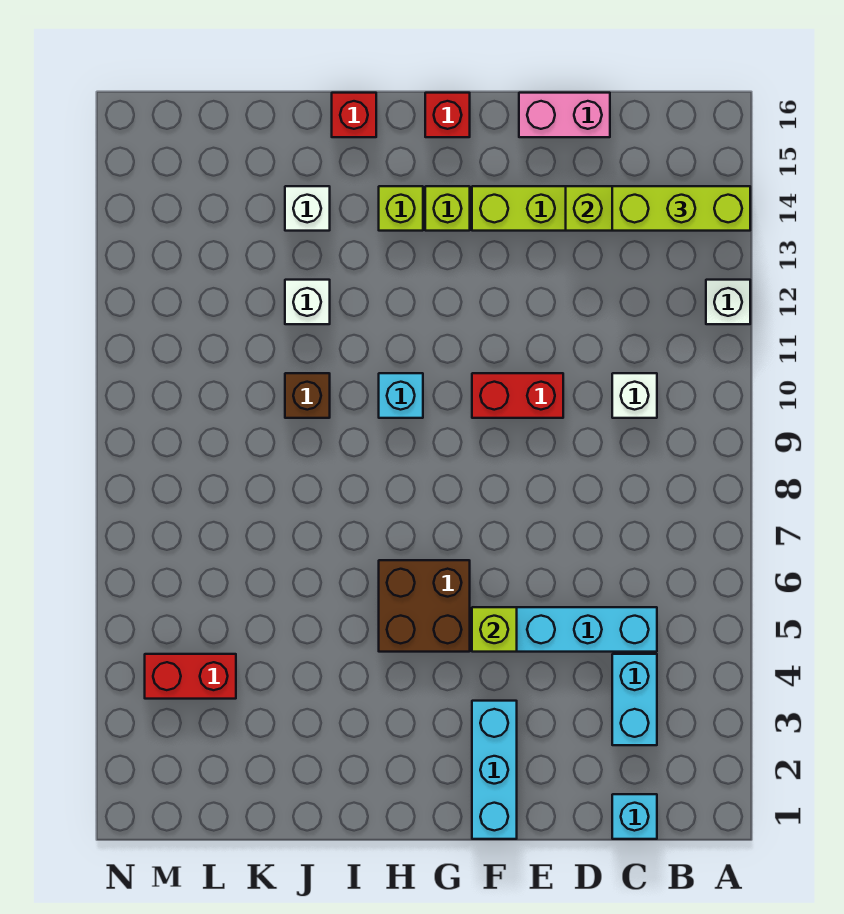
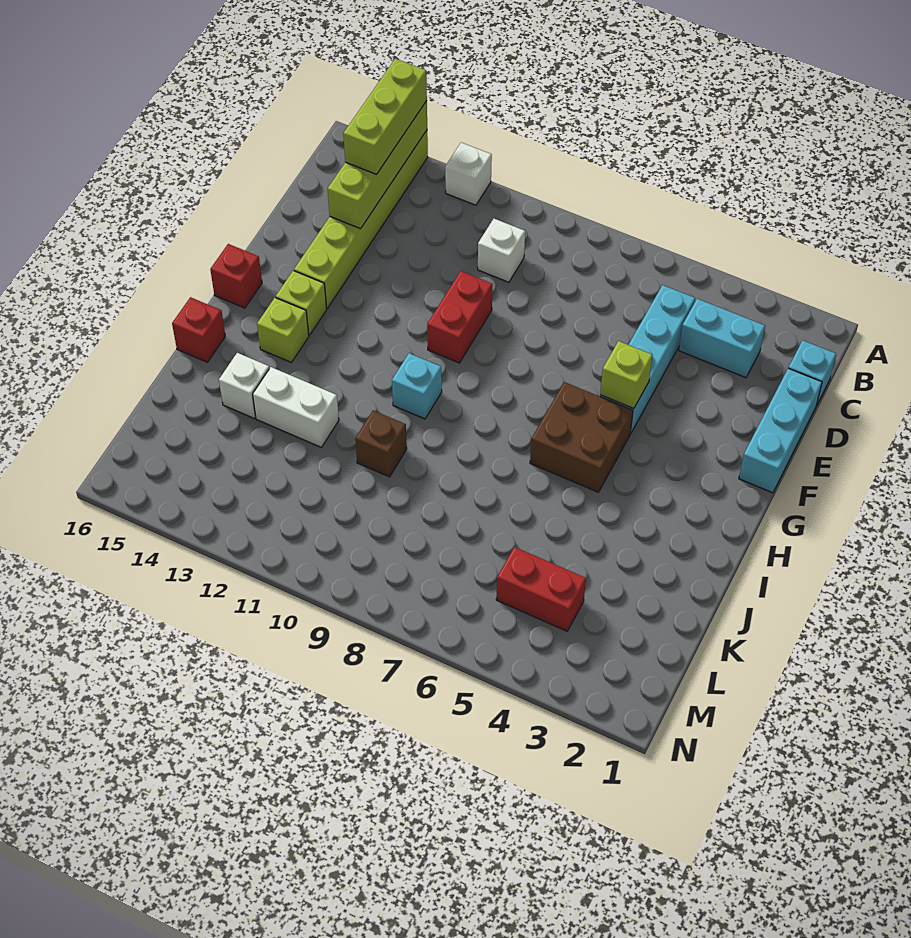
pink 1x2 brick [519,93,610,137] -> none
cyan 1x3 brick [472,701,517,839] -> cyan 1x3 brick turned to [739,368,822,493]
white 1x1 brick [285,280,330,324] -> white 1x2 brick [253,367,339,447]
red 1x2 brick [145,654,236,699] -> red 1x2 brick turned to [496,547,586,631]

